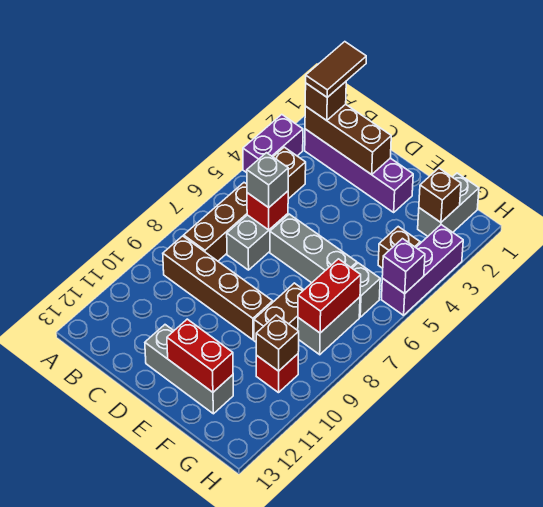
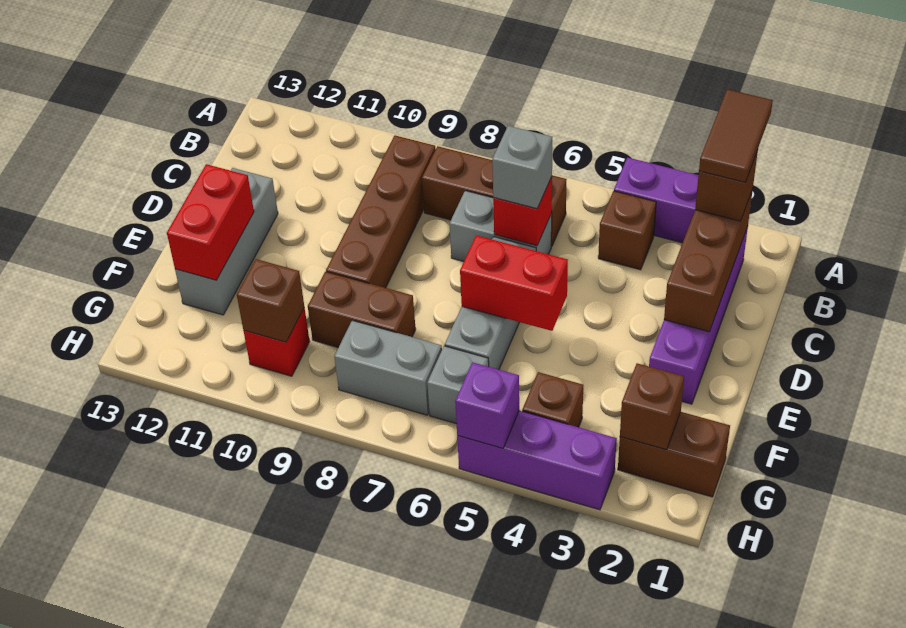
brown 1x2 tile [306,42,366,97] -> brown 1x2 tile turned to [699,89,773,182]
grey 1x2 brick [418,173,479,236] -> brown 1x2 brick [618,412,730,497]
red 1x2 brick [298,259,361,333] -> red 1x2 brick moved to [460,235,568,331]

